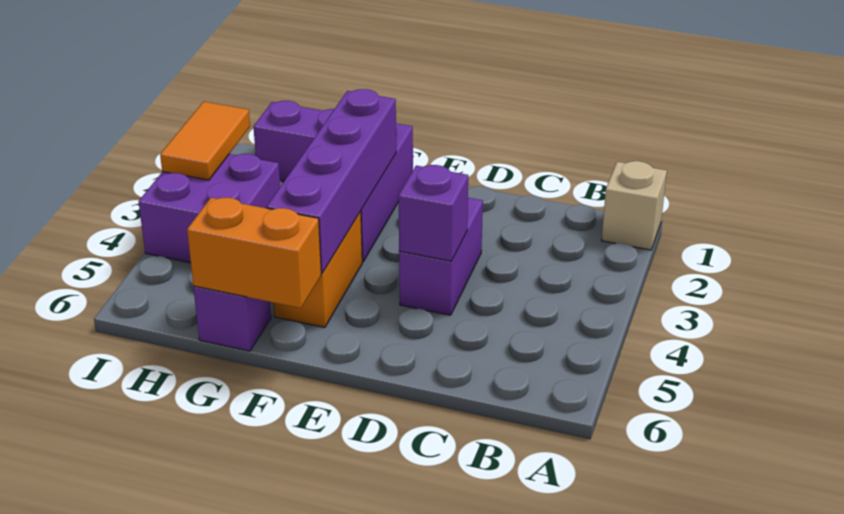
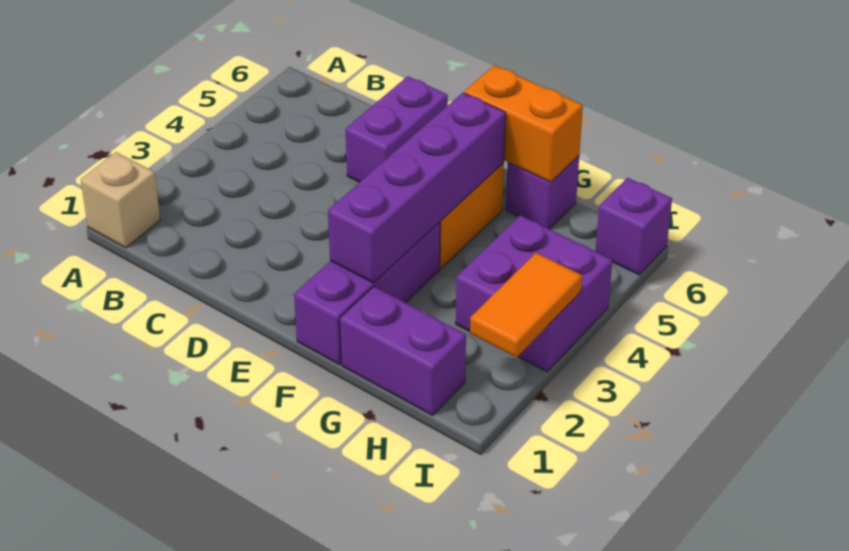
purple 1x2 brick [399,198,483,315] -> purple 1x2 brick moved to [345,76,448,182]
purple 1x1 brick [399,165,468,261] -> purple 1x1 brick moved to [596,178,672,275]

